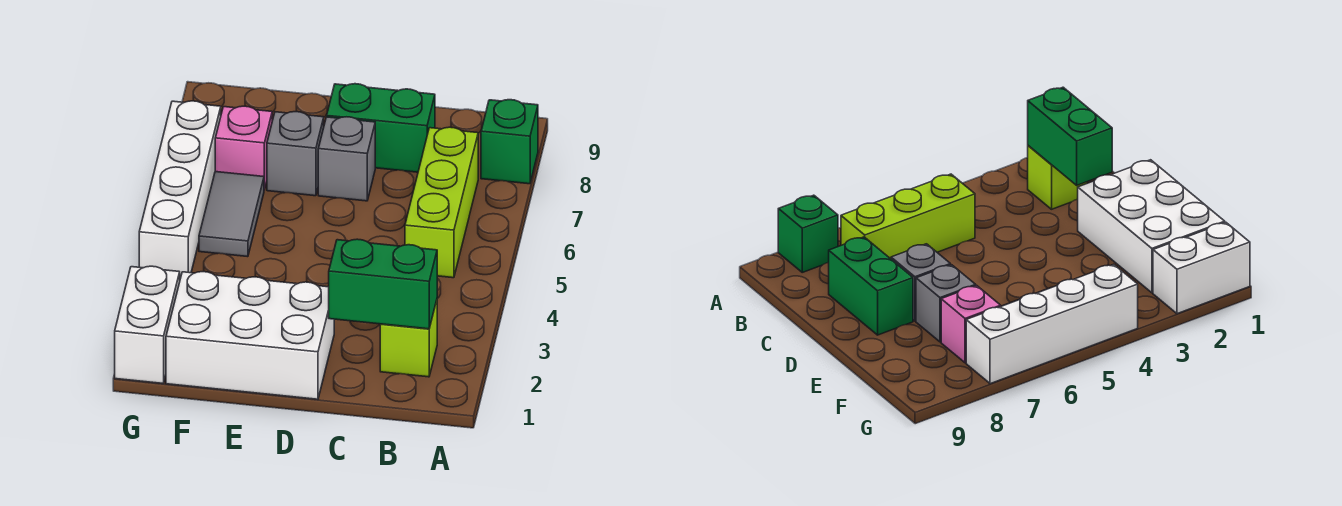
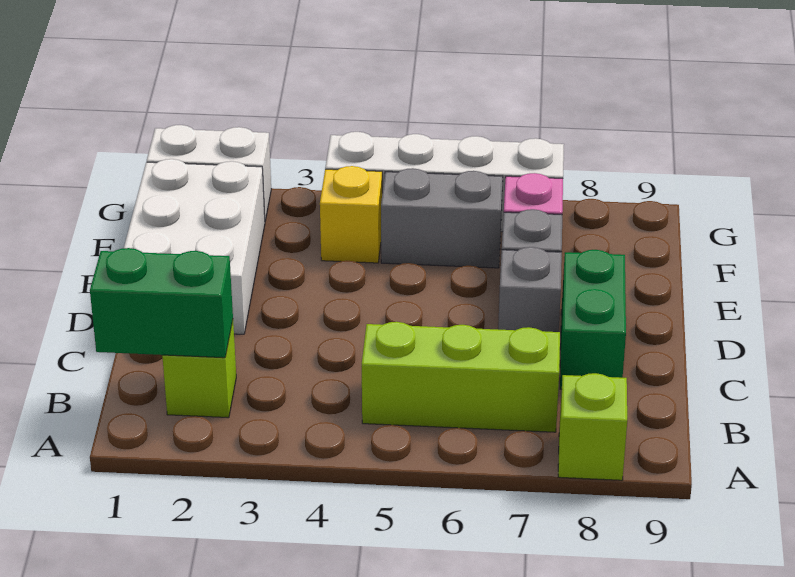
green 1x1 brick [481,100,538,184] -> lime 1x1 brick [558,373,627,480]
green 1x2 brick [329,239,437,329] -> green 1x2 brick turned to [90,248,233,358]
none -> yellow 1x1 brick [320,166,382,263]
grey 1x2 tile [199,172,264,257] -> grey 1x2 brick [381,168,503,268]

